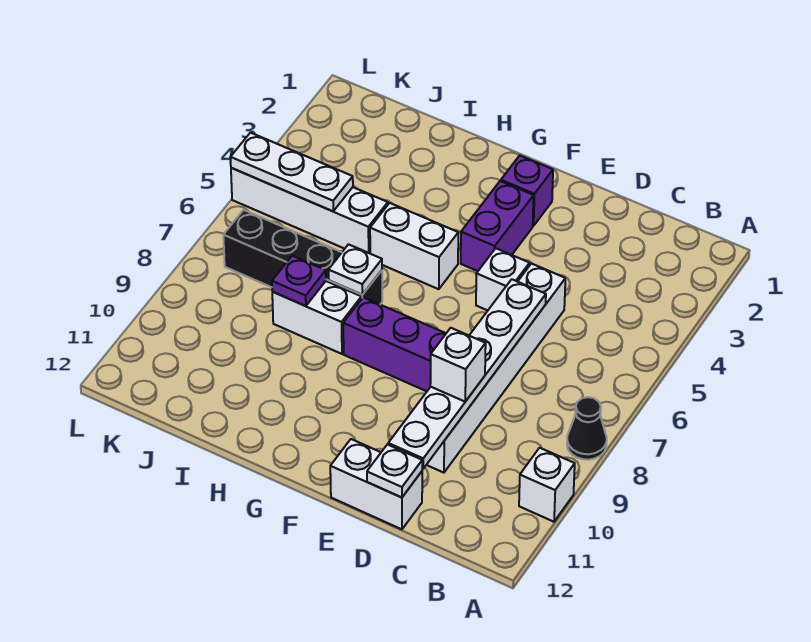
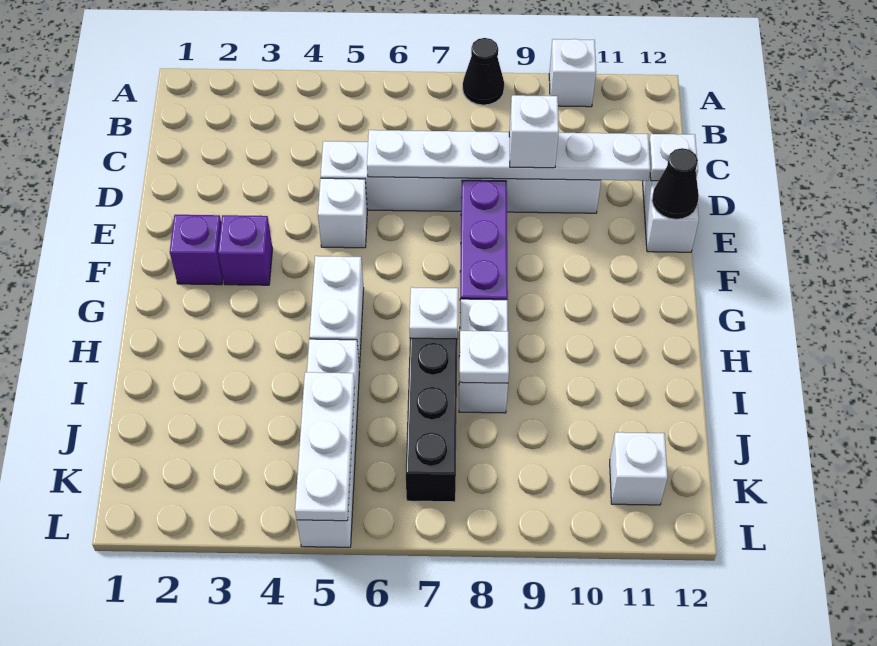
none -> black 1x1 cone [652,148,699,219]
purple 1x2 brick [461,181,534,271] -> purple 1x1 brick [218,215,273,285]
purple 1x1 plate [272,256,326,306] -> white 1x1 plate [459,331,509,383]
none -> white 1x1 brick [610,432,668,505]

